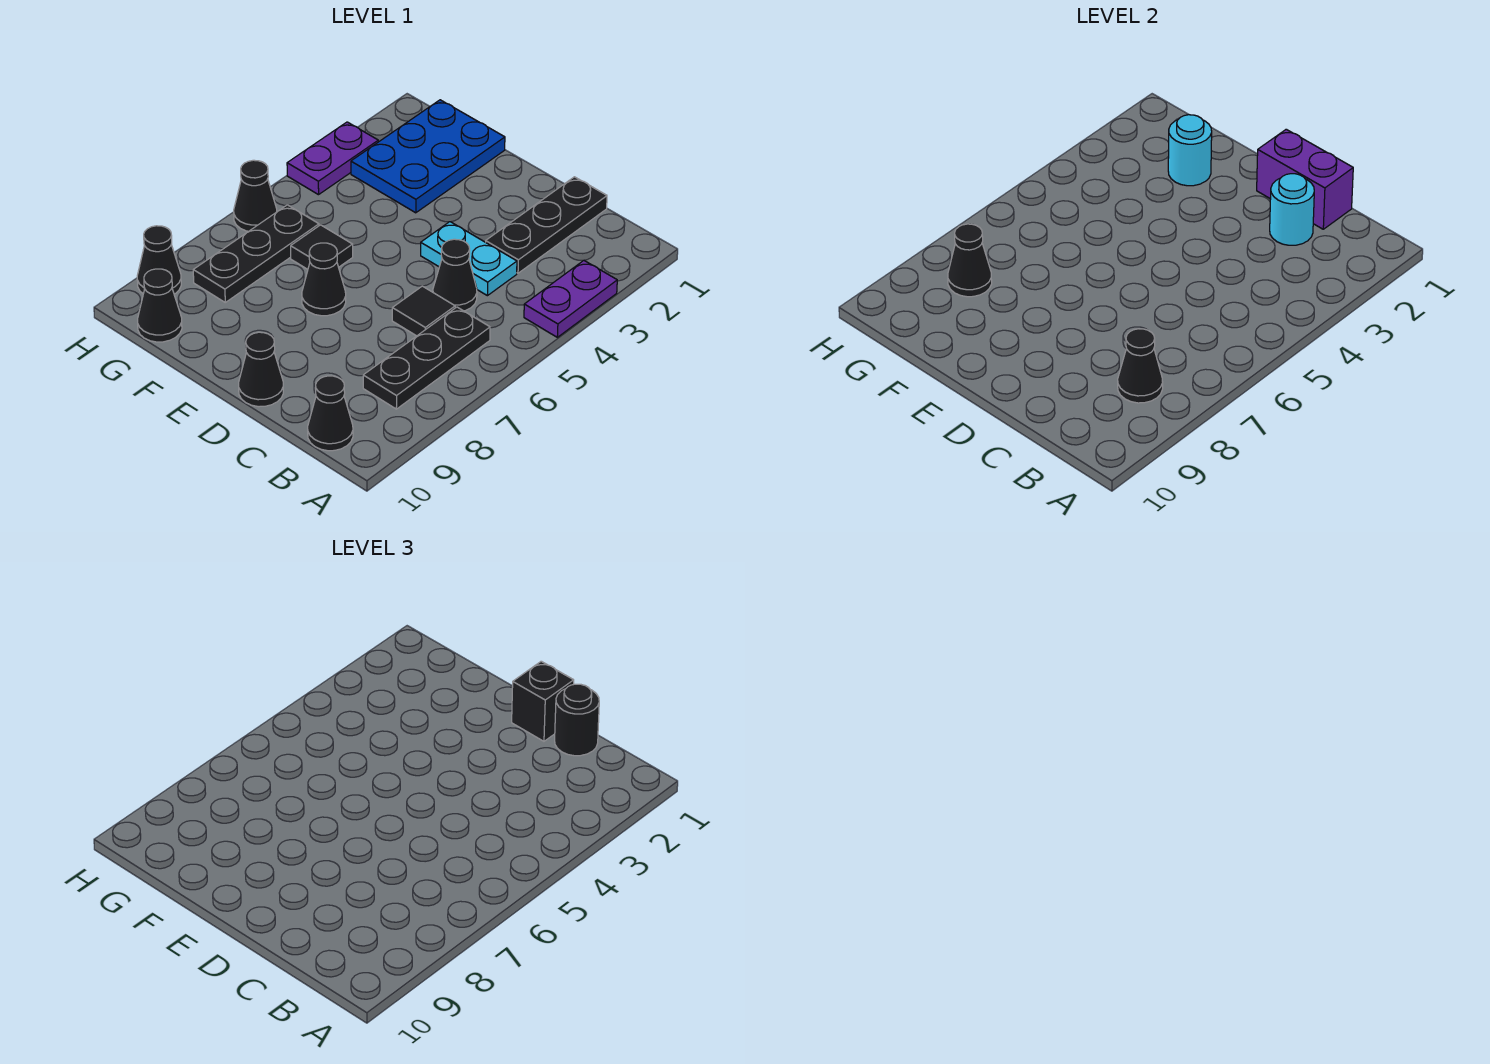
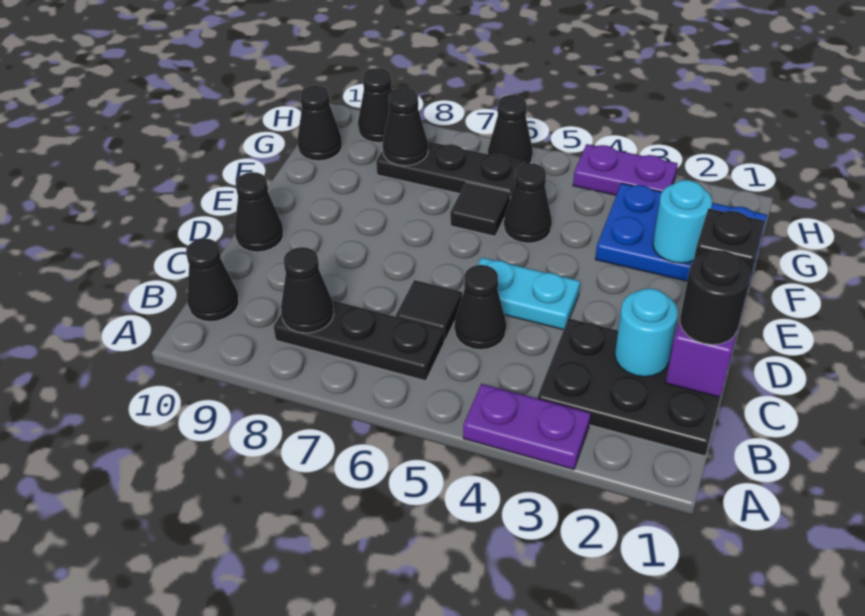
black 1x3 plate [486,177,607,273] -> black 2x3 plate [537,318,720,456]
cyan 1x2 plate [421,222,517,296] -> cyan 1x2 plate turned to [478,257,580,330]
black 1x1 cone [302,243,346,316] -> black 1x1 cone moved to [504,163,552,243]

